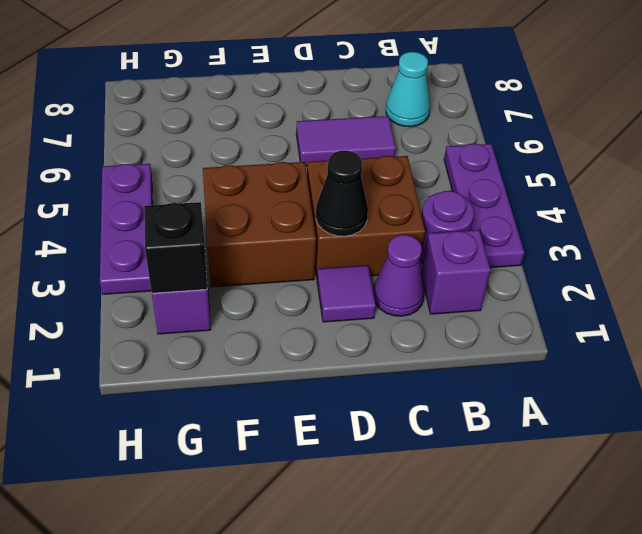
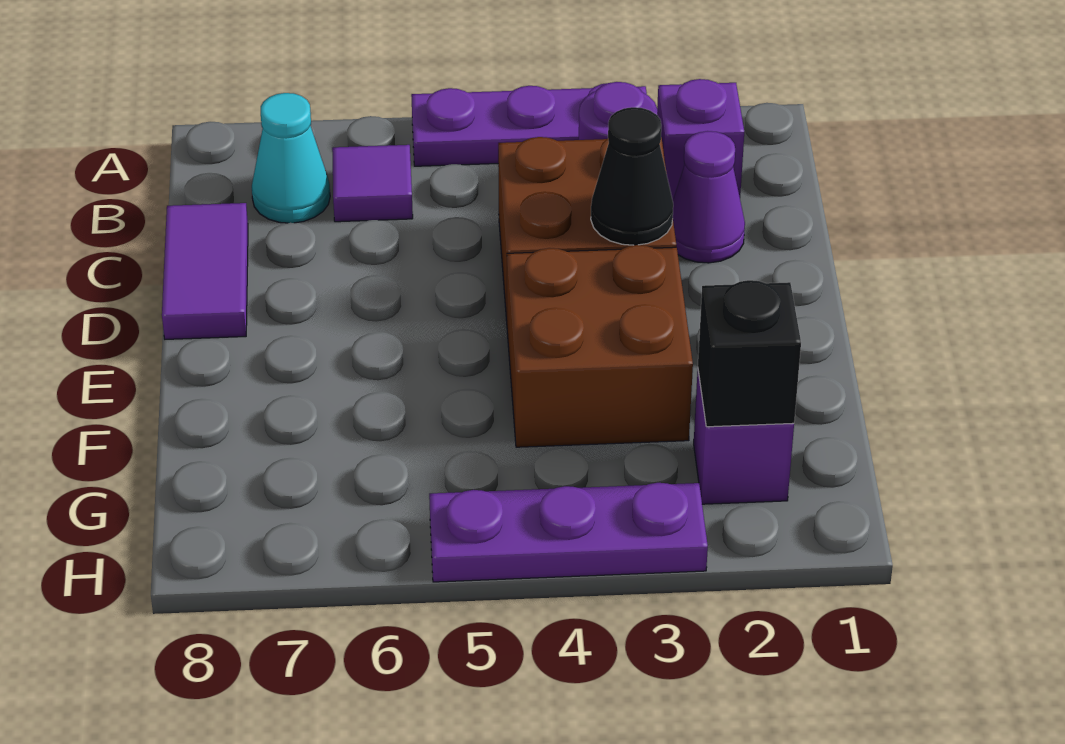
purple 1x2 tile [296,116,396,166] -> purple 1x2 tile moved to [162,203,248,339]
purple 1x1 tile [317,265,376,322] -> purple 1x1 tile moved to [332,145,413,222]

